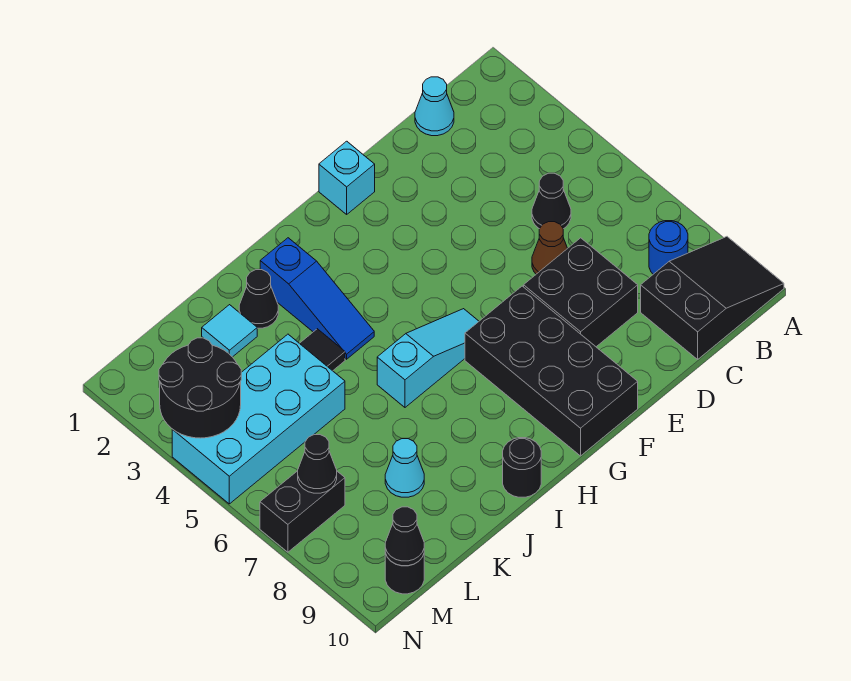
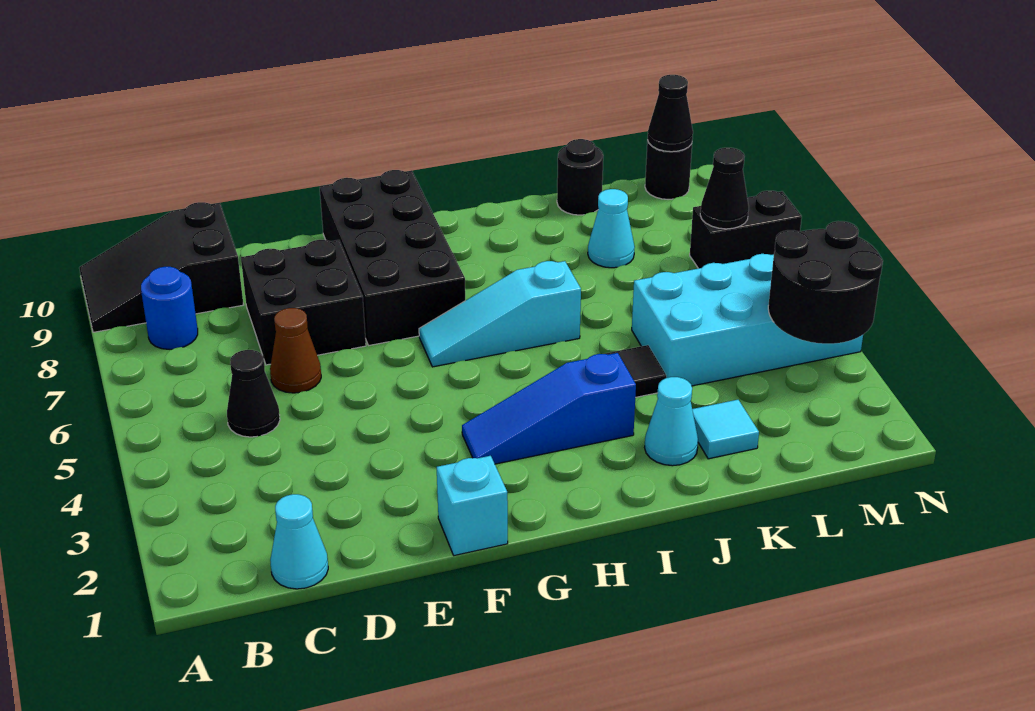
blue 1x3 slope [260,238,374,359] -> blue 1x3 slope turned to [462,353,636,464]
black 1x1 round brick [503,438,541,497] -> black 1x1 round brick moved to [557,139,603,215]
black 1x1 cone [239,270,278,328] -> cyan 1x1 cone [645,377,698,466]

